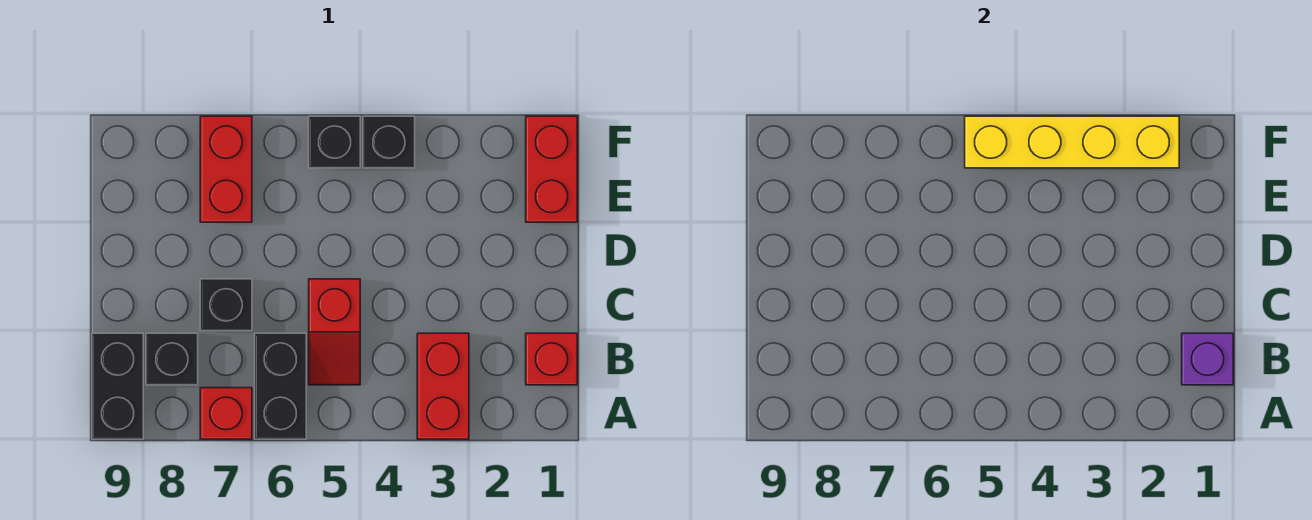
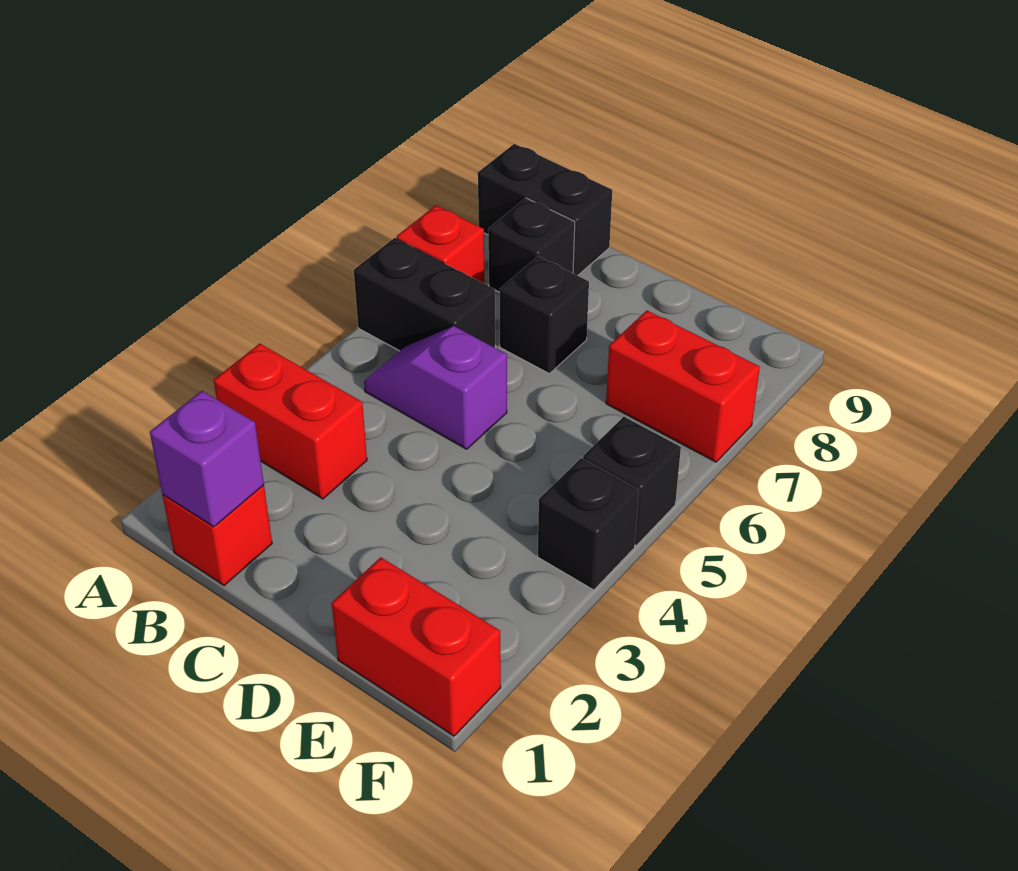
red 1x2 slope [309,279,360,385] -> purple 1x2 slope [364,326,507,449]
yellow 1x4 brick [965,116,1179,168] -> none

